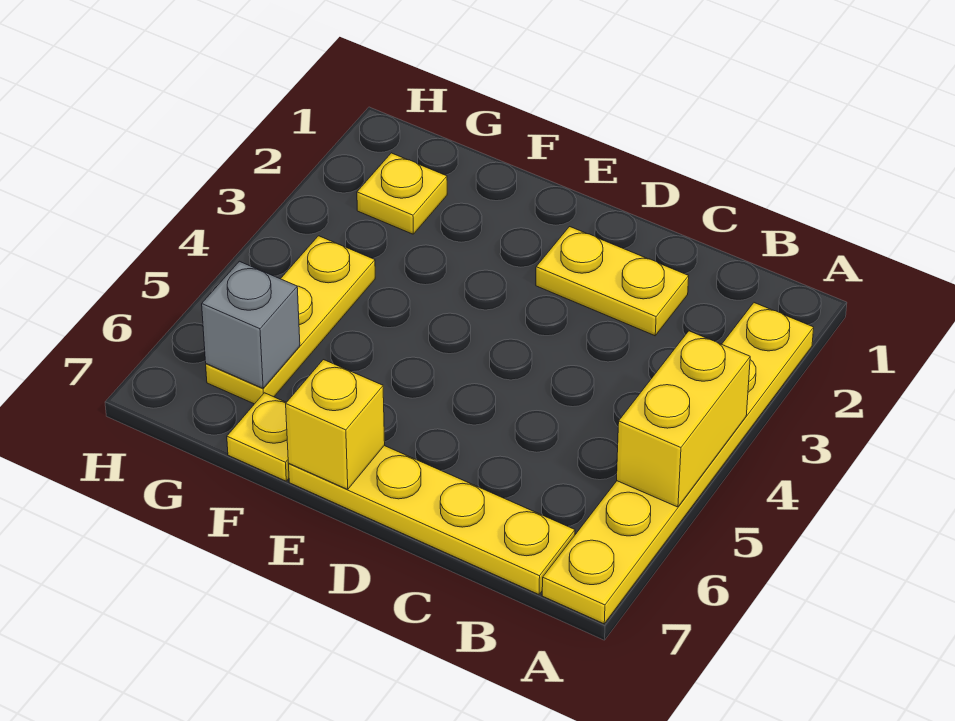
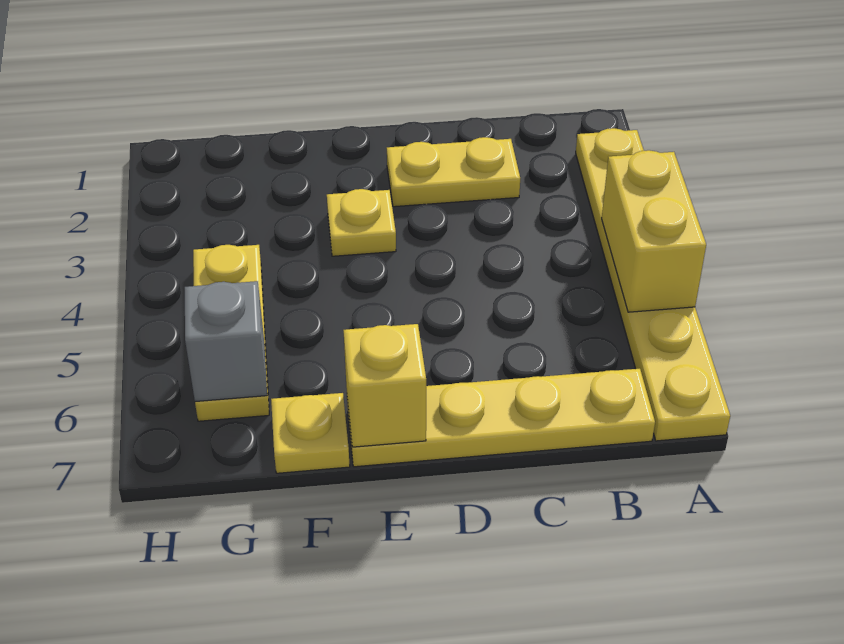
yellow 1x1 plate [357,153,447,234] -> yellow 1x1 plate moved to [327,189,396,256]

